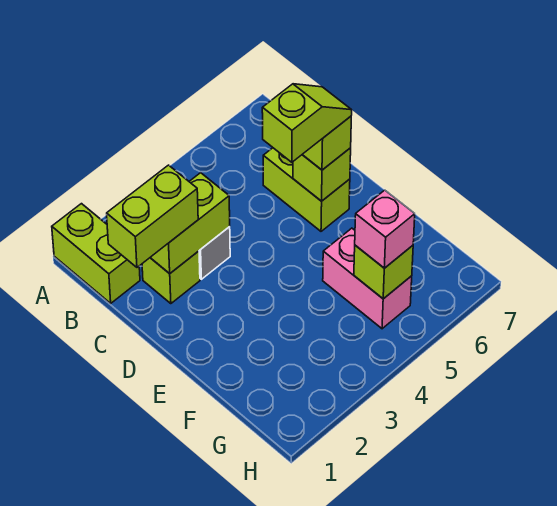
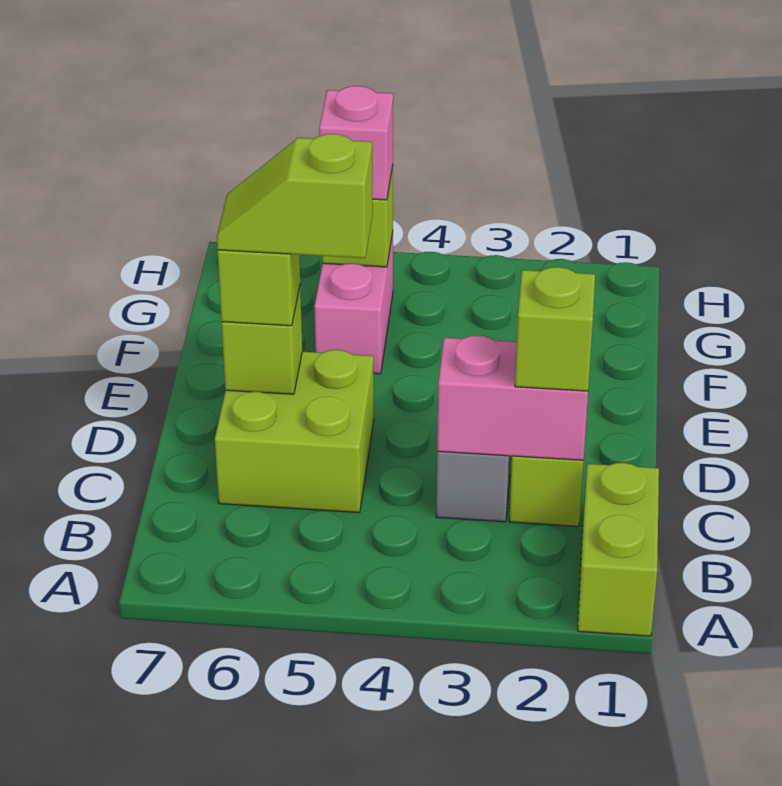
lime 1x2 brick [107,165,198,267] -> lime 1x1 brick [515,267,595,391]
lime 1x2 brick [150,173,230,274] -> pink 1x2 brick [437,335,588,460]
lime 1x2 brick [263,148,350,231] -> lime 2x2 brick [215,350,374,513]

